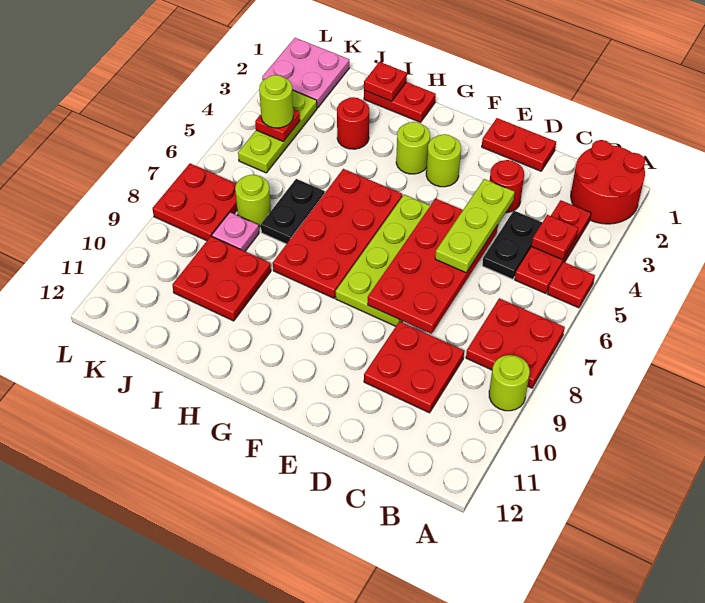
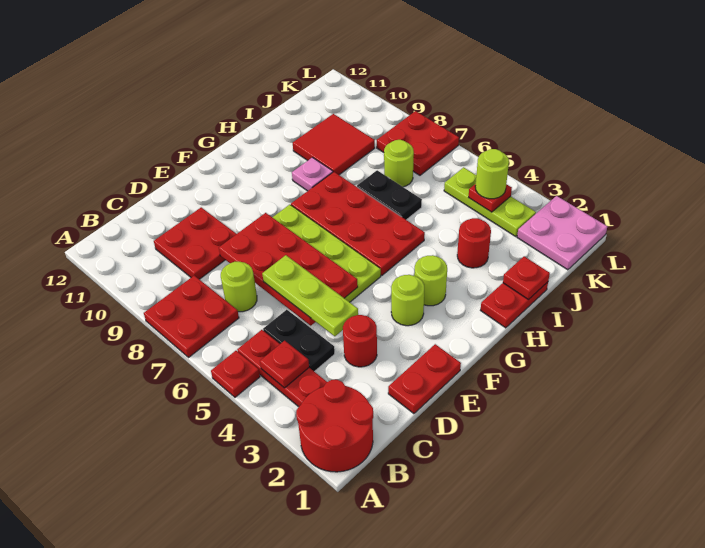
lime 1x1 round brick [489,355,530,411] -> lime 1x1 round brick moved to [221,262,257,312]
red 2x2 plate [172,236,271,321] -> red 2x2 tile [293,114,375,175]
pink 1x1 plate [212,212,259,251] -> pink 1x1 plate moved to [292,157,333,191]

